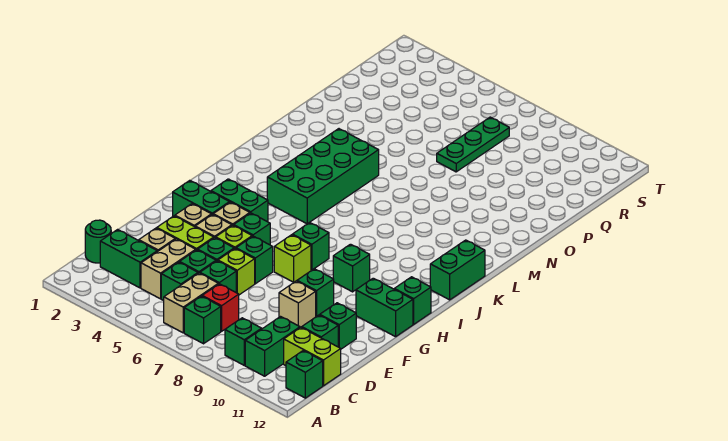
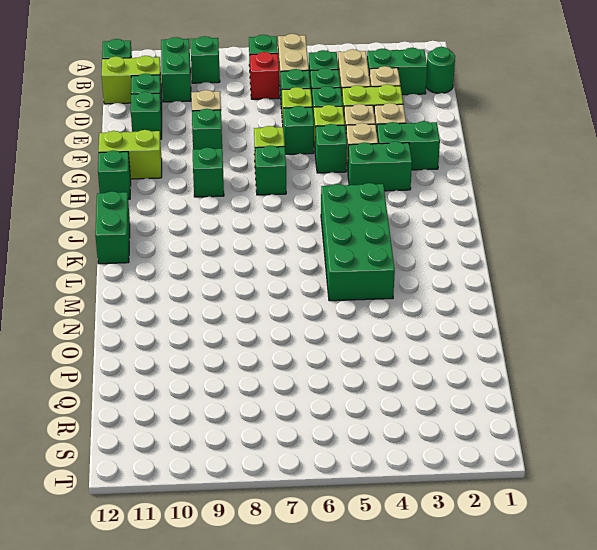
green 1x2 brick [356,278,413,337] -> lime 1x2 brick [99,130,162,179]
green 1x3 plate [437,117,509,172] -> none

